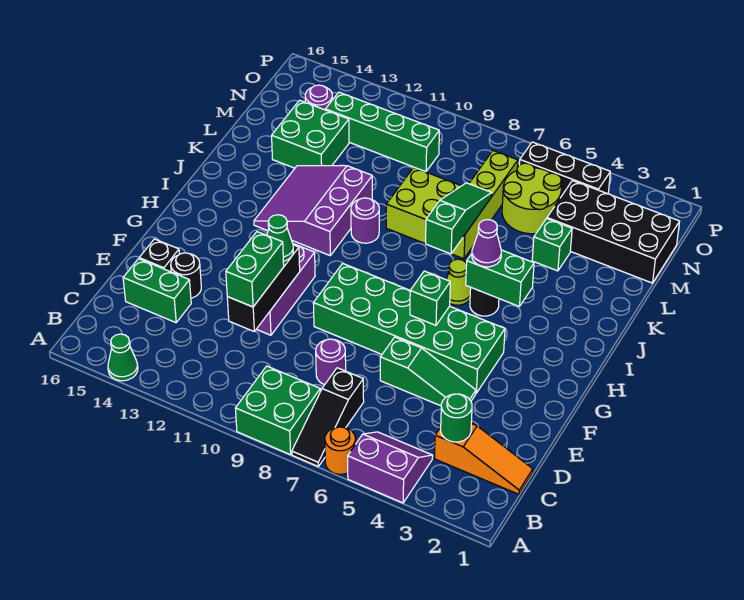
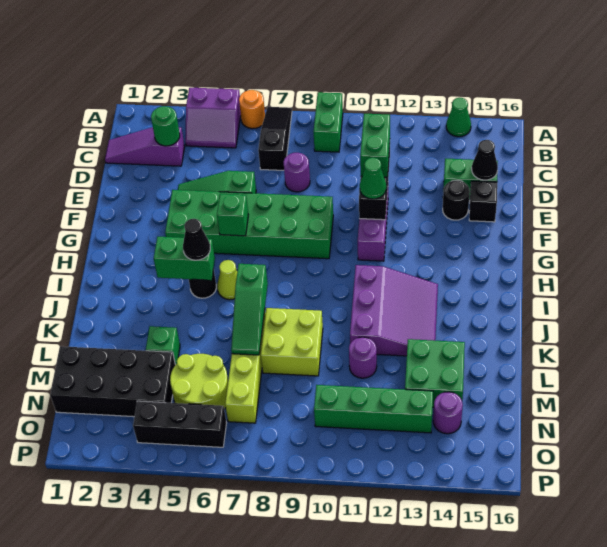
green 2x2 brick [235,366,320,455] -> green 1x2 brick [313,92,343,152]
orange 1x3 slope [435,423,533,494] -> purple 1x3 slope [105,127,185,166]
none -> black 1x1 cone [472,140,498,180]
purple 1x1 cone [472,220,501,267] -> black 1x1 cone [183,219,210,260]
purple 1x1 round brick [351,198,379,243] -> purple 1x1 round brick moved to [349,337,377,378]

